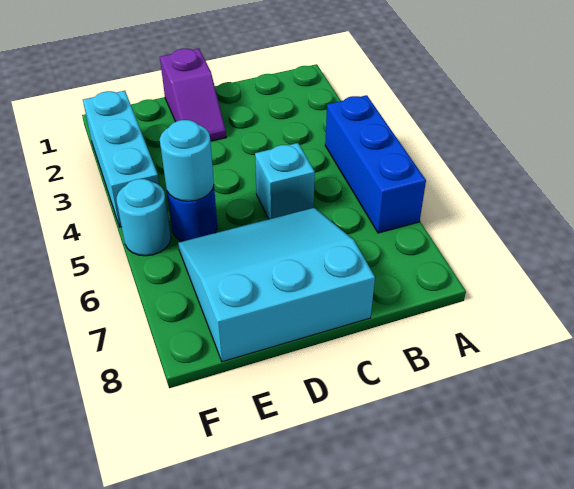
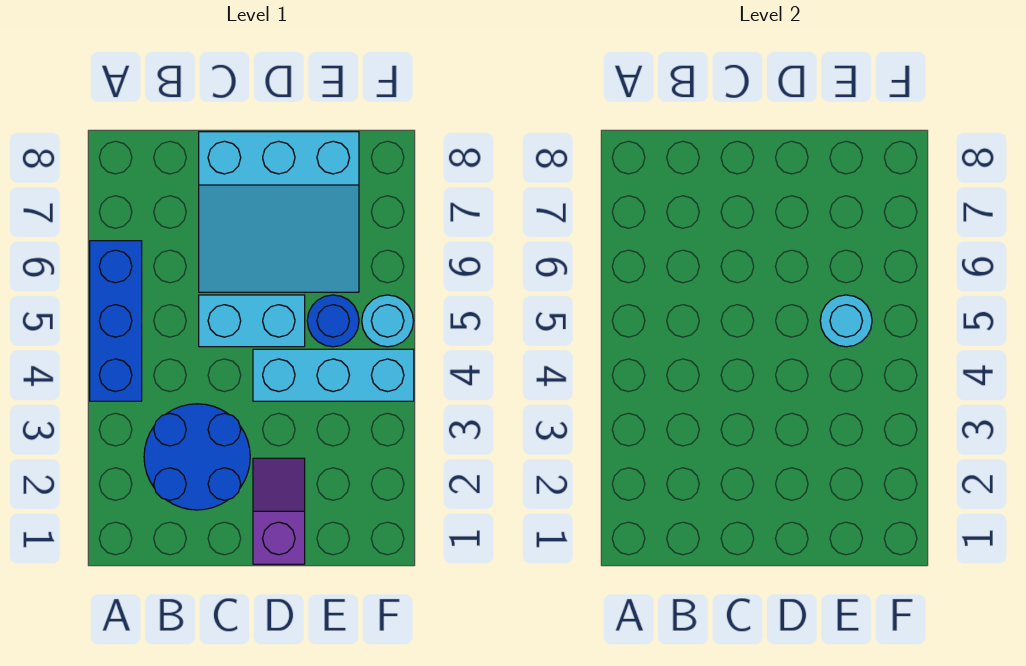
none -> blue 2x2 round brick [144,404,250,510]
cyan 1x1 brick [255,143,315,219] -> cyan 1x2 brick [199,295,305,347]
cyan 1x3 brick [83,91,159,227] -> cyan 1x3 brick turned to [253,349,414,401]

